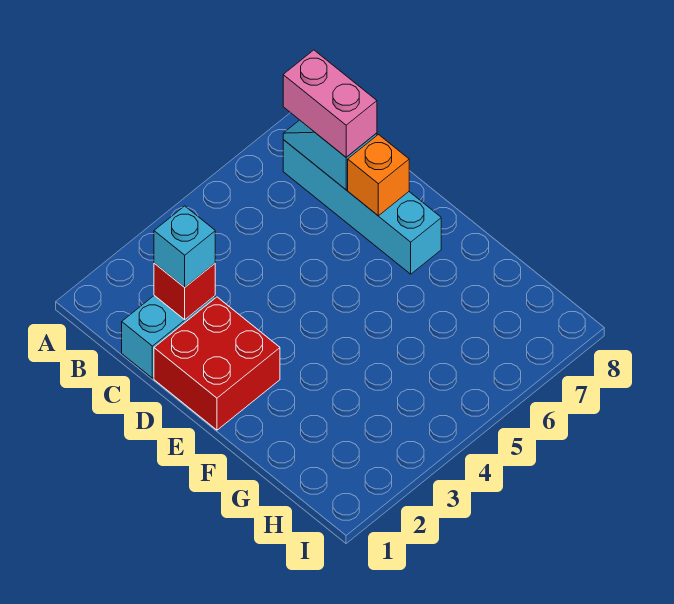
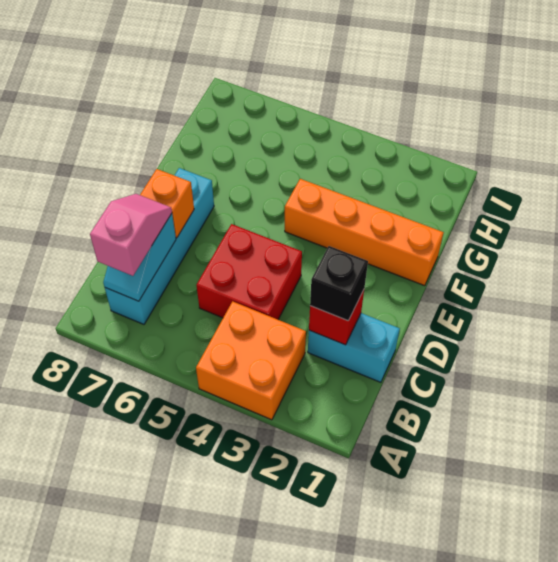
none -> orange 2x2 brick [196,301,306,420]
pink 1x2 brick [283,50,377,157] -> pink 1x2 slope [90,194,172,276]
cyan 1x1 brick [154,206,215,287] -> black 1x1 brick [310,246,368,321]
red 2x2 brick [154,297,280,430] -> red 2x2 brick moved to [196,224,302,320]
none -> orange 1x4 brick [285,179,444,286]

